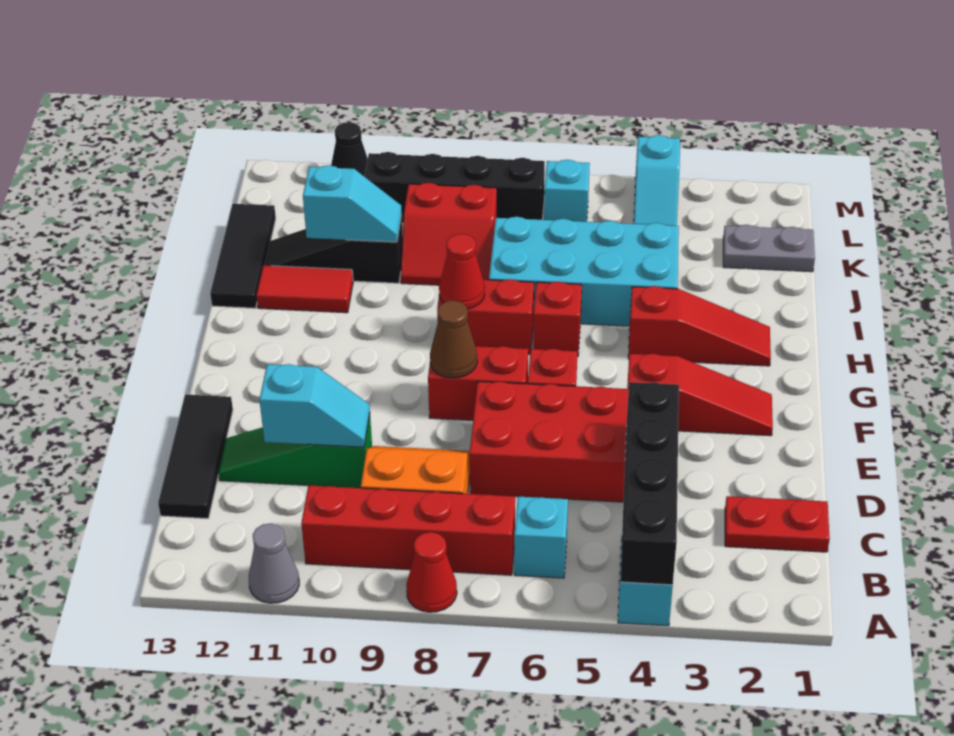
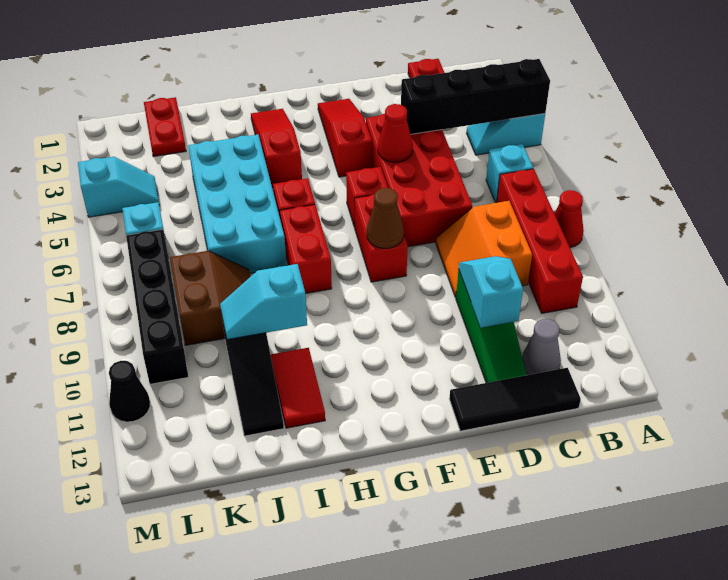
grey 1x1 cone [249,523,299,603] -> grey 1x1 cone moved to [522,319,561,375]
red 1x1 cone [439,234,485,309] -> red 1x1 cone moved to [378,104,413,162]
black 1x3 tile [210,204,276,308] -> none
red 2x2 slope [401,183,497,285] -> brown 2x2 slope [170,251,251,345]
cyan 1x2 slope [303,165,402,242] -> cyan 1x2 slope turned to [220,264,307,339]
grey 1x2 plate [723,225,815,272] -> red 1x2 plate [144,97,186,157]

